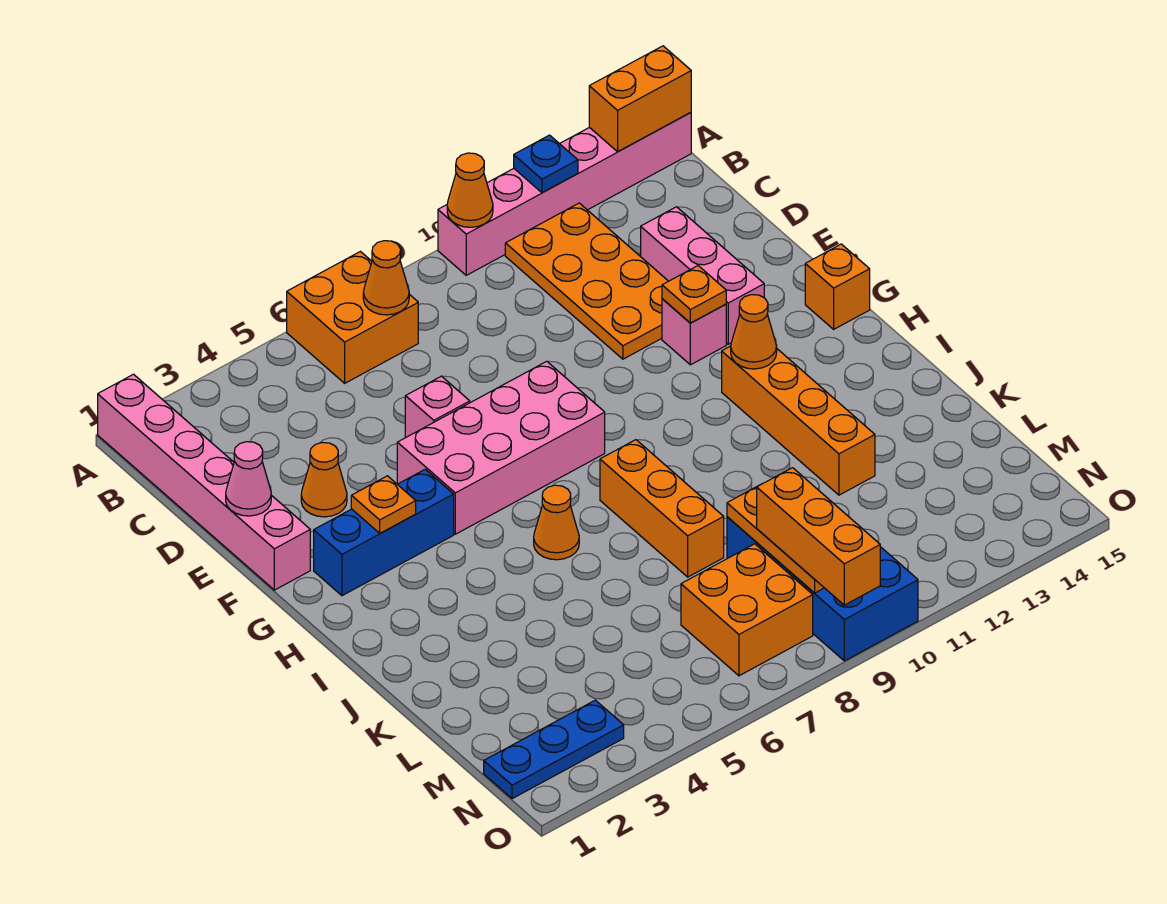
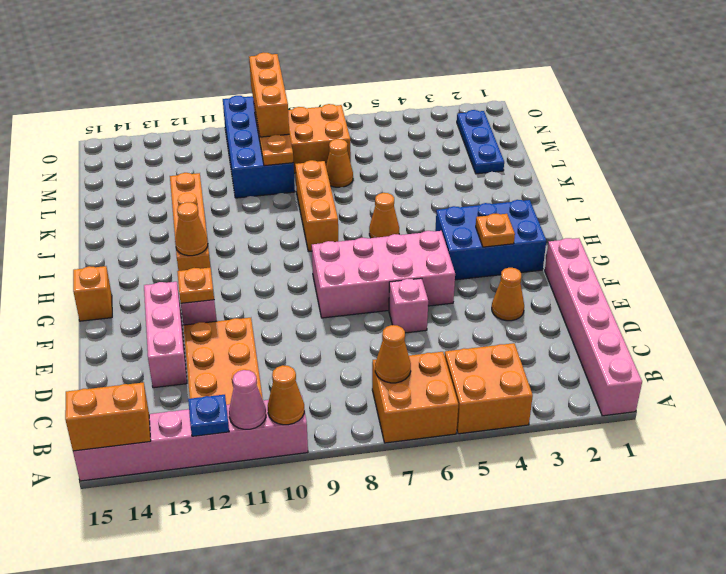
none -> orange 2x2 brick [445,343,533,434]
pink 1x1 cone [226,442,271,516] -> pink 1x1 cone moved to [229,370,266,429]
blue 1x3 brick [314,469,454,596] -> blue 2x3 brick [435,200,546,280]
none -> orange 1x1 cone [326,139,353,187]
blue 1x3 plate [484,700,624,799] -> blue 1x3 plate turned to [457,110,504,174]

